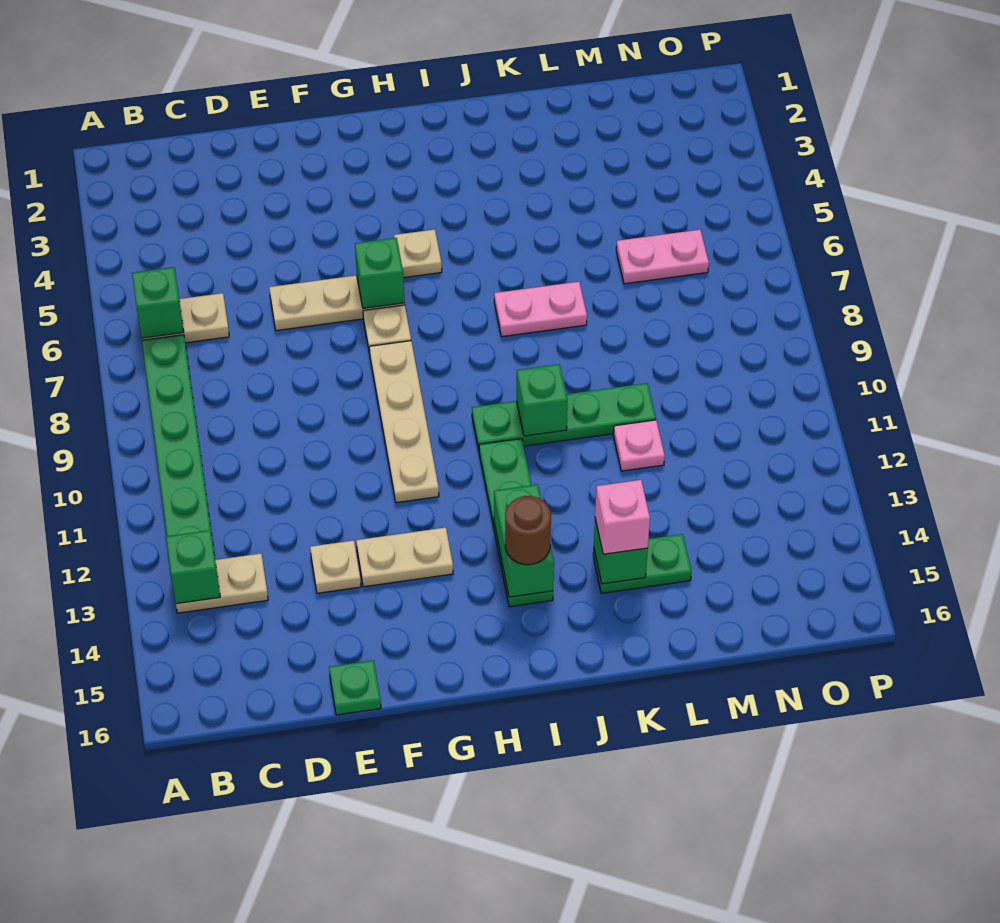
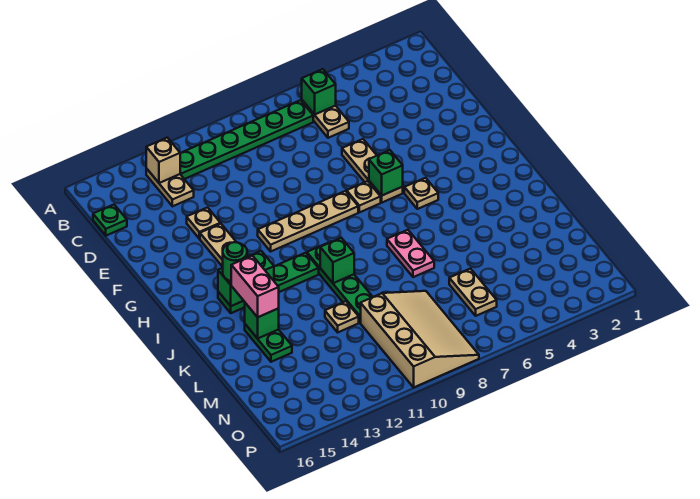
green 1x1 brick [166,530,220,604] -> tan 1x1 brick [146,138,180,183]
green 1x1 plate [329,660,381,715] -> green 1x1 plate moved to [93,205,127,236]
brown 1x1 round brick [505,496,551,565] -> green 1x1 round brick [223,242,247,281]
pink 1x1 brick [595,480,650,554] -> pink 1x2 brick [231,255,279,317]
pink 1x1 plate [613,420,665,471] -> tan 1x1 plate [325,301,359,332]
pink 1x2 plate [616,230,709,284] -> tan 1x2 plate [449,269,497,316]
none -> tan 3x4 slope [361,291,479,387]

